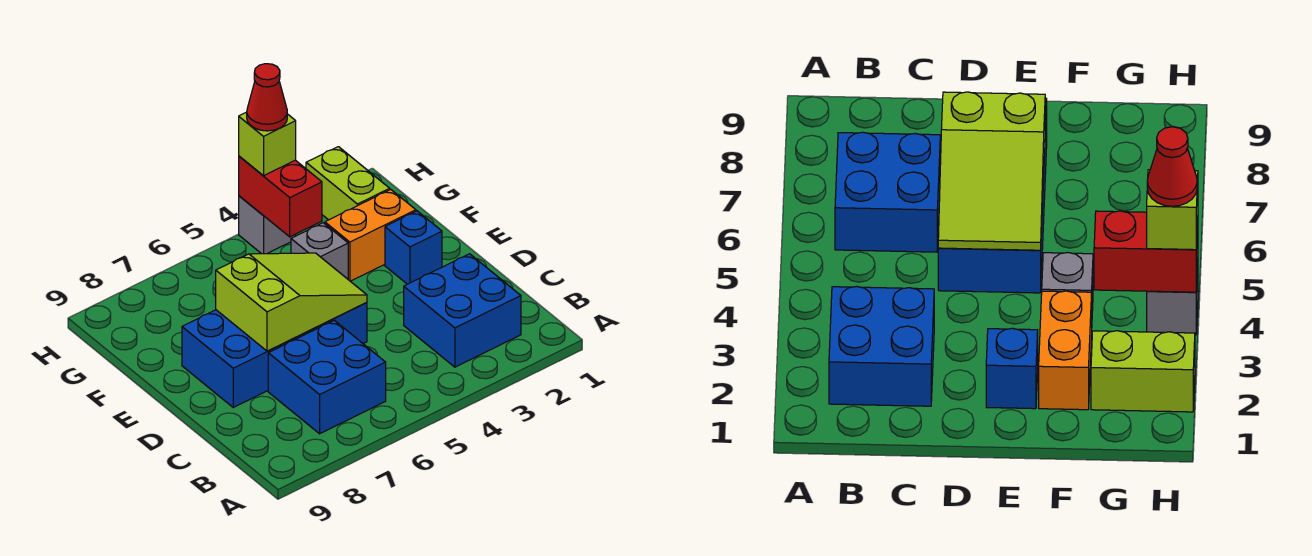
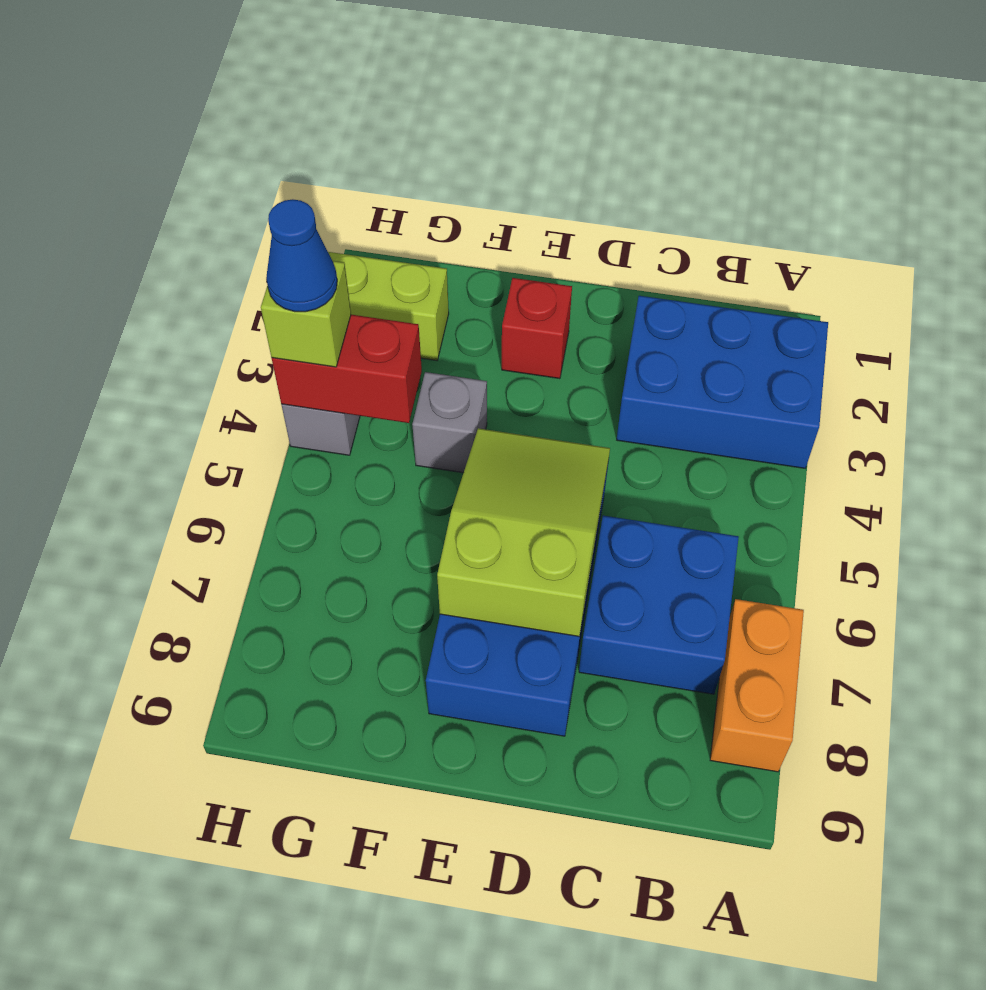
blue 2x2 brick [404,254,521,367] -> blue 2x3 brick [617,296,828,468]
blue 1x1 brick [385,211,442,284] -> red 1x1 brick [502,278,572,379]
orange 1x2 brick [325,190,416,281] -> orange 1x2 brick moved to [710,599,804,772]
red 1x1 cone [247,64,287,131] -> blue 1x1 cone [266,199,337,312]

